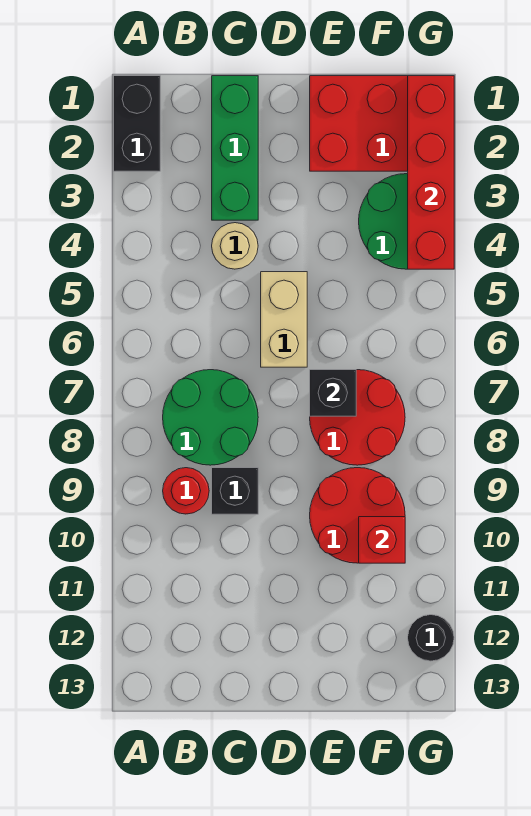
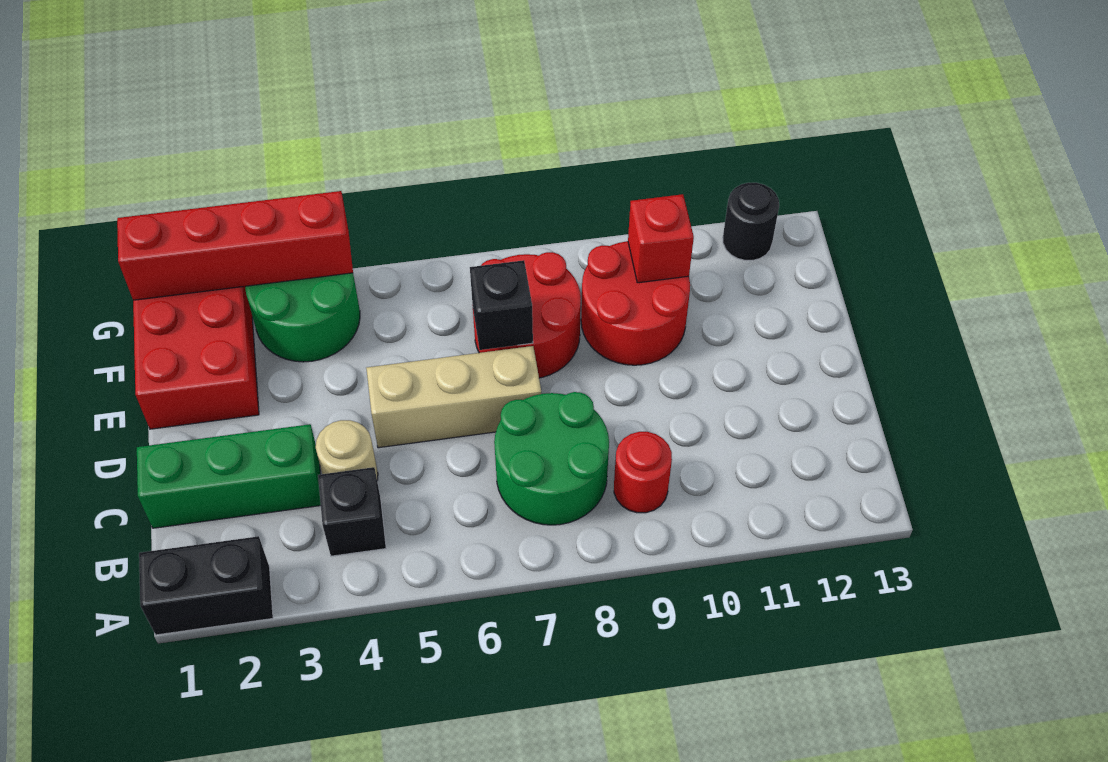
black 1x1 brick [212,468,258,514] -> black 1x1 brick moved to [318,467,386,556]
tan 1x2 brick [261,272,307,367] -> tan 1x3 brick [366,346,541,448]

